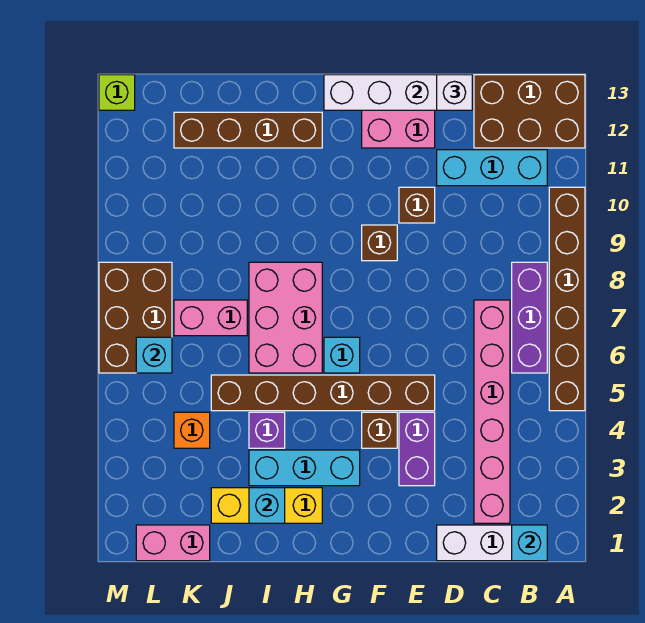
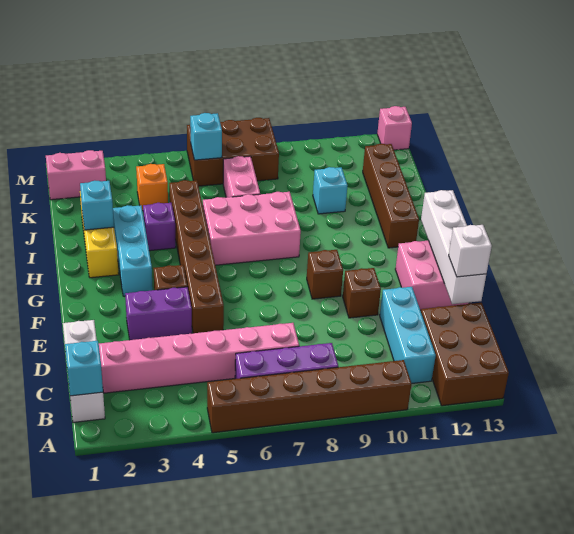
cyan 1x1 brick [324,337,360,373] -> cyan 1x1 brick moved to [313,167,348,214]
pink 1x2 brick [136,525,210,561] -> pink 1x2 brick turned to [46,150,106,200]
lime 1x1 brick [99,75,135,110] -> pink 1x1 brick [377,106,412,150]

